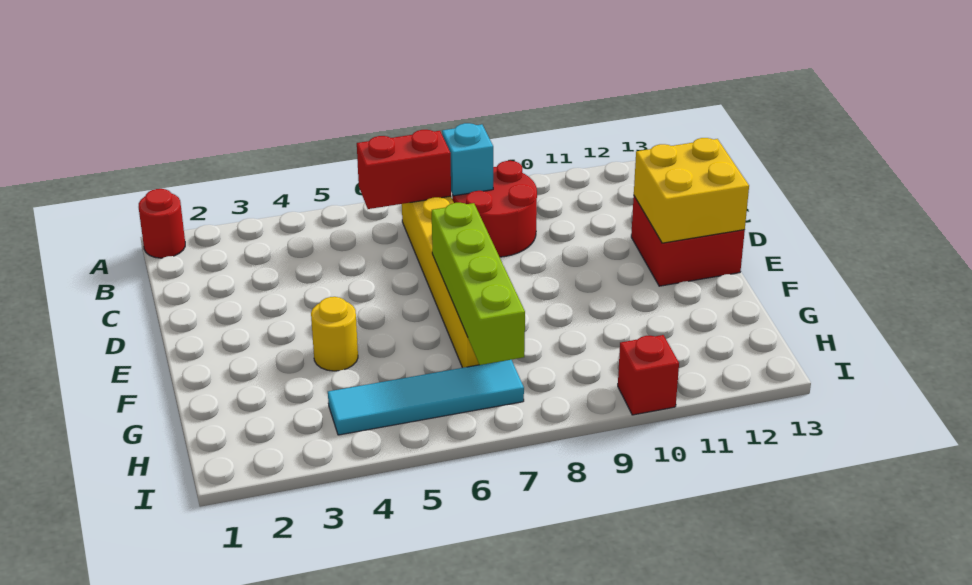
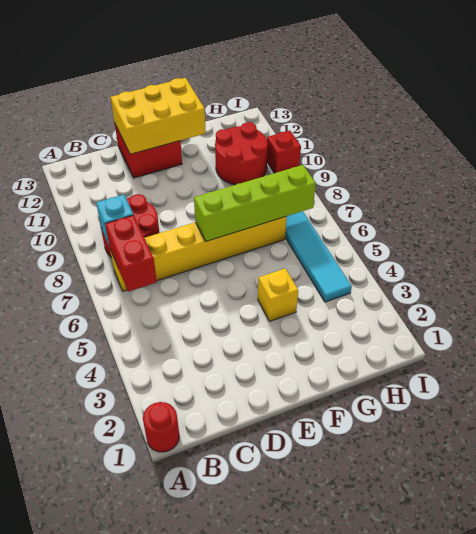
yellow 2x2 brick [634,138,749,243] -> yellow 2x3 brick [111,78,206,154]
yellow 1x1 round brick [311,297,358,371] -> yellow 1x1 brick [258,268,298,321]
none -> red 2x2 round brick [215,122,268,185]

